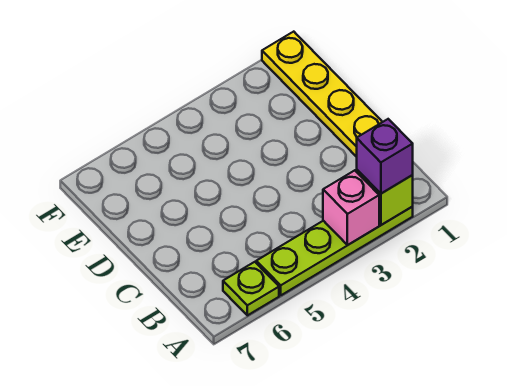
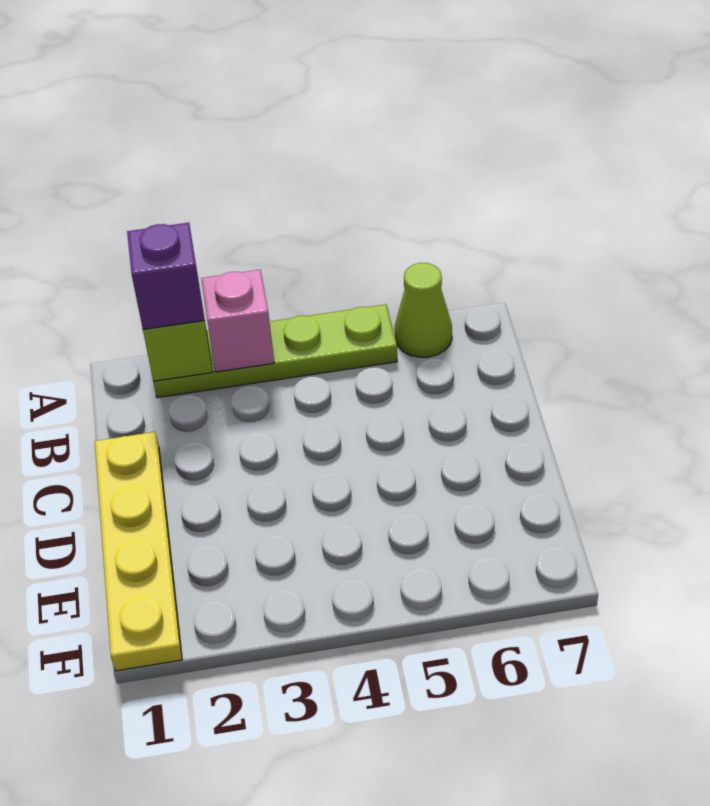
lime 1x1 plate [223,262,279,315] -> lime 1x1 cone [395,263,452,357]

